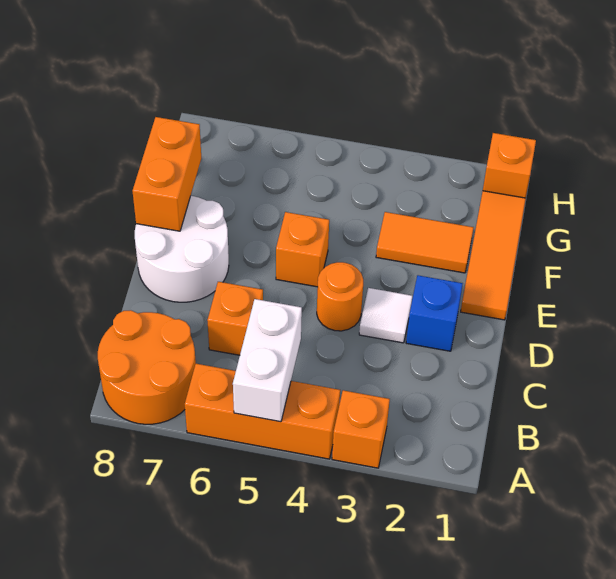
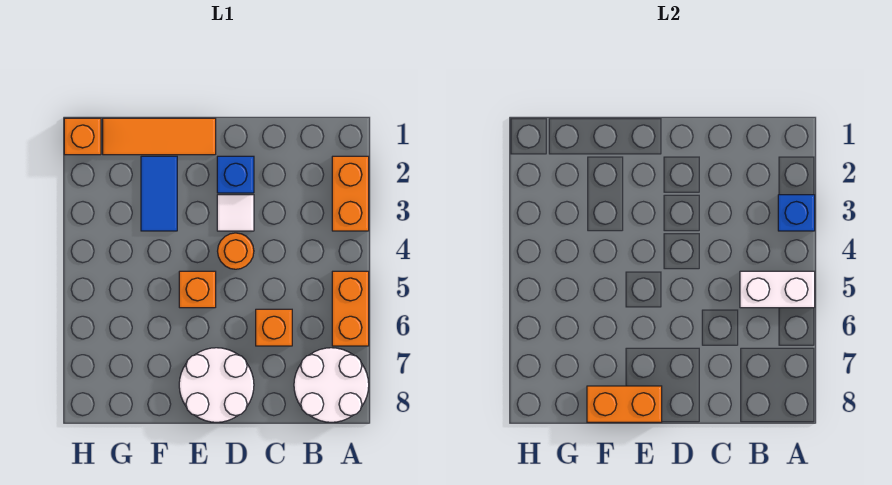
orange 1x1 brick [332,390,390,468] -> orange 1x2 brick [332,156,369,231]
none -> blue 1x1 brick [778,195,815,231]
orange 1x3 brick [185,364,340,459] -> orange 1x2 brick [332,271,369,346]
orange 2x2 round brick [98,310,196,424] -> white 2x2 round brick [294,348,369,422]
orange 1x2 tile [376,212,474,273] -> blue 1x2 tile [141,156,177,231]

